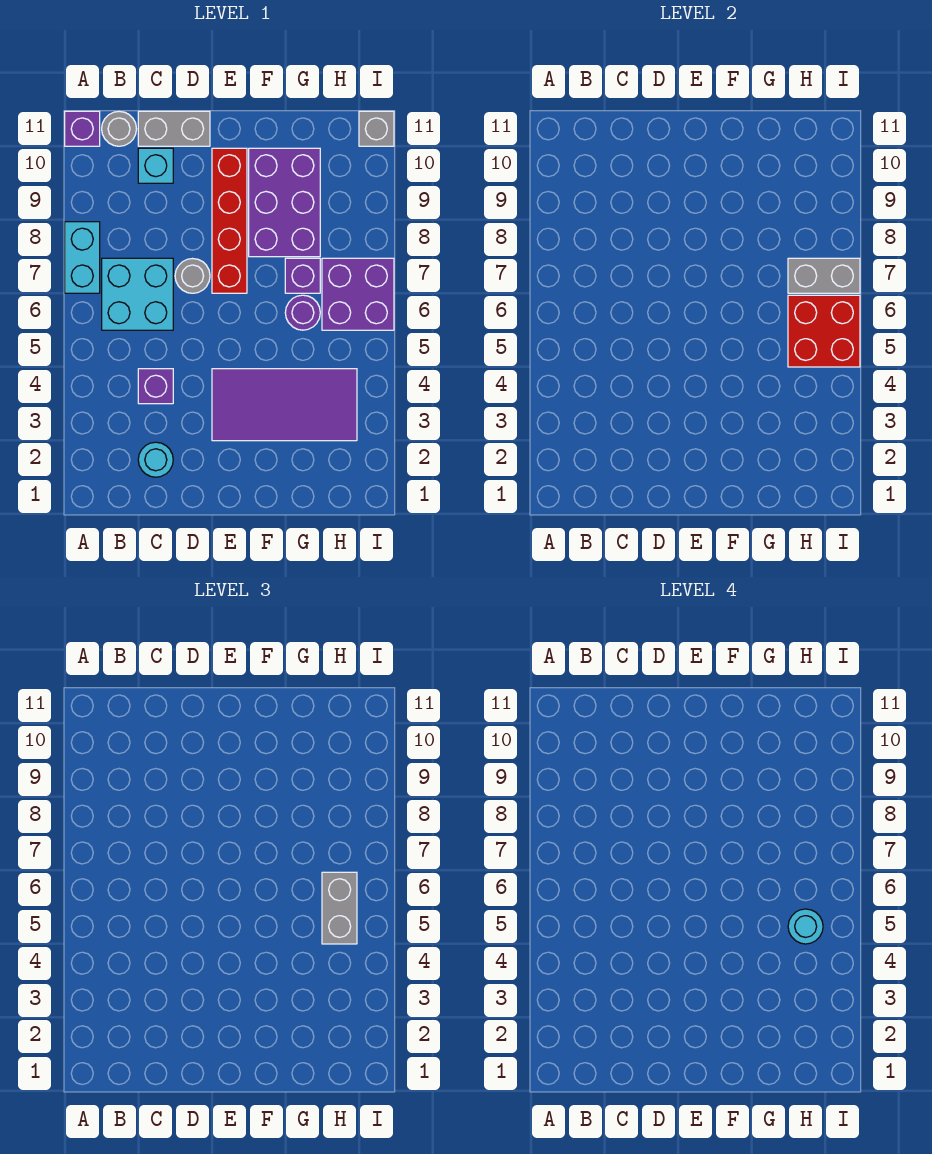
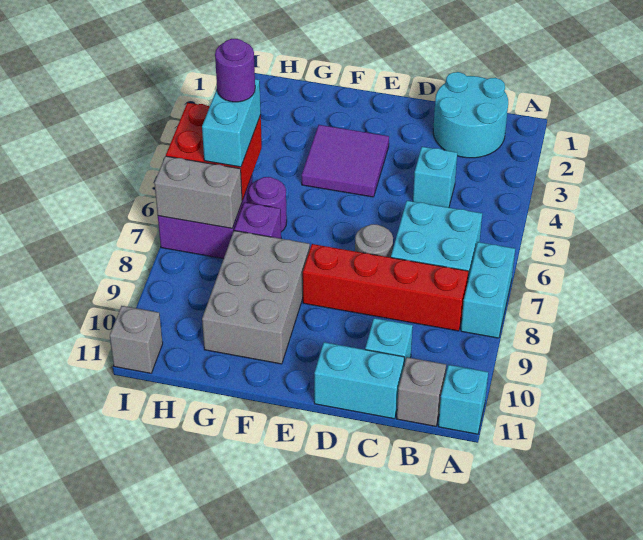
purple 1x1 brick [65,111,100,146] -> cyan 1x1 brick [438,365,488,434]
grey 1x1 round brick [102,111,136,146] -> grey 1x1 brick [397,357,446,426]
cyan 1x1 round brick [138,442,173,477] -> cyan 2x2 round brick [433,72,508,158]
purple 1x1 brick [138,369,173,404] -> cyan 1x1 brick [413,147,457,207]
grey 1x2 brick [138,111,210,146] -> cyan 1x2 brick [314,342,404,419]
purple 2x4 tile [212,369,357,441] -> purple 2x2 tile [302,125,389,197]
red 1x4 brick [212,148,247,293] -> red 1x4 brick turned to [303,244,469,331]
purple 2x3 brick [249,148,320,257] -> grey 2x3 brick [202,231,310,364]
grey 1x2 brick [322,872,357,944] -> cyan 1x2 brick [202,79,261,167]
cyan 1x1 round brick [788,909,823,944] -> purple 1x1 round brick [215,39,255,102]

